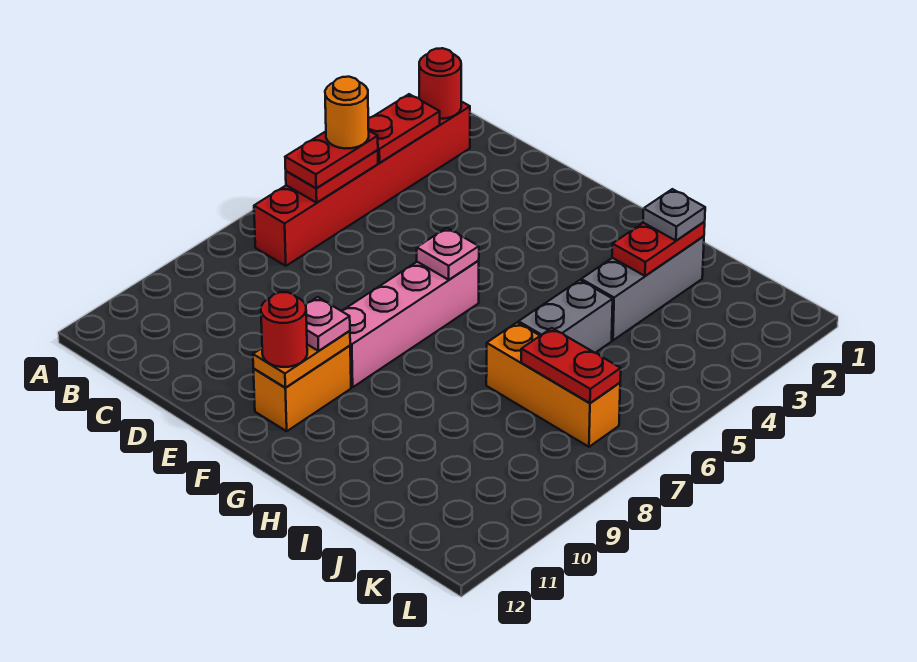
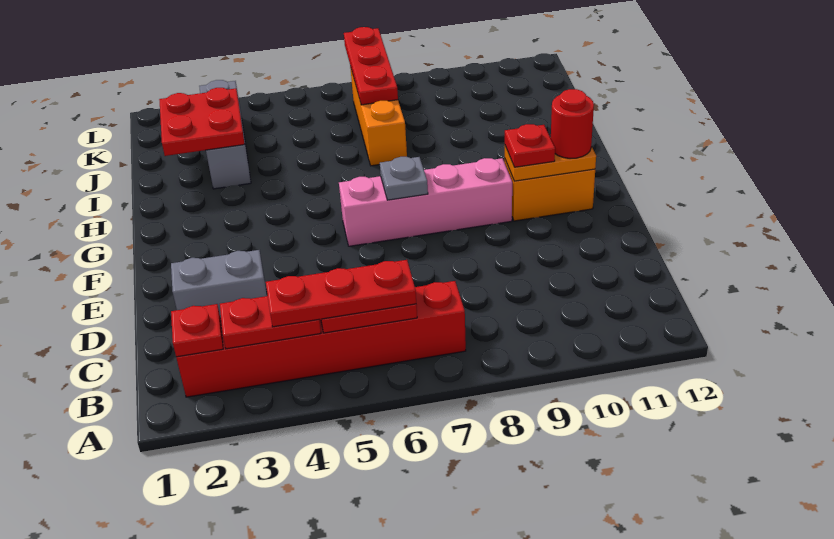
red 1x1 round brick [419,48,461,119] -> red 1x1 plate [171,304,223,357]
red 1x2 plate [285,131,378,188] -> red 1x3 plate [266,260,416,327]
orange 1x1 round brick [325,77,369,149] -> none
pink 1x1 plate [417,228,479,280] -> none
pink 1x1 plate [306,297,350,351] -> red 1x1 plate [505,124,555,167]
grey 1x3 brick [581,236,704,340] -> grey 1x3 brick turned to [199,80,251,189]
red 1x2 plate [612,222,705,276] -> red 2x2 plate [159,88,245,156]
grey 1x1 plate [643,189,705,241] -> grey 1x1 plate moved to [380,157,428,200]
grey 1x2 brick [519,280,613,353] -> grey 1x2 brick moved to [171,250,267,318]
red 1x2 plate [521,328,621,403] -> red 1x3 plate [344,27,398,105]

